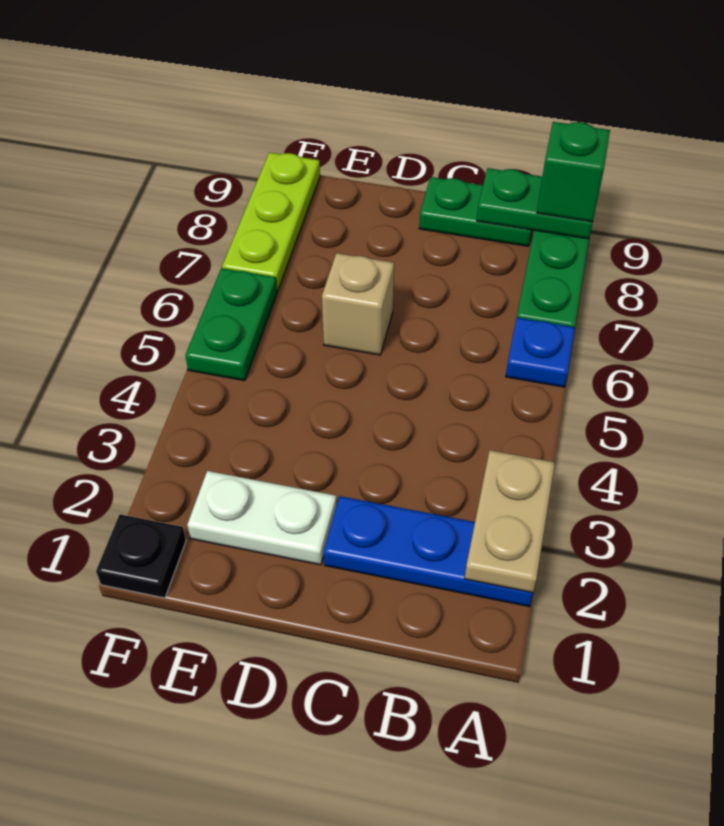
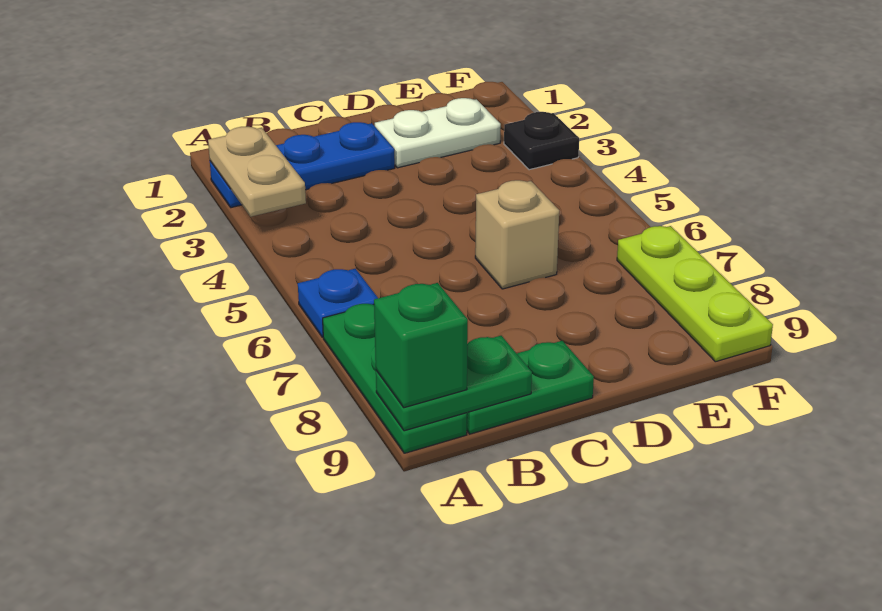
black 1x1 plate [96,514,186,598] -> black 1x1 plate moved to [504,112,579,170]
green 1x2 plate [185,268,277,381] -> none

